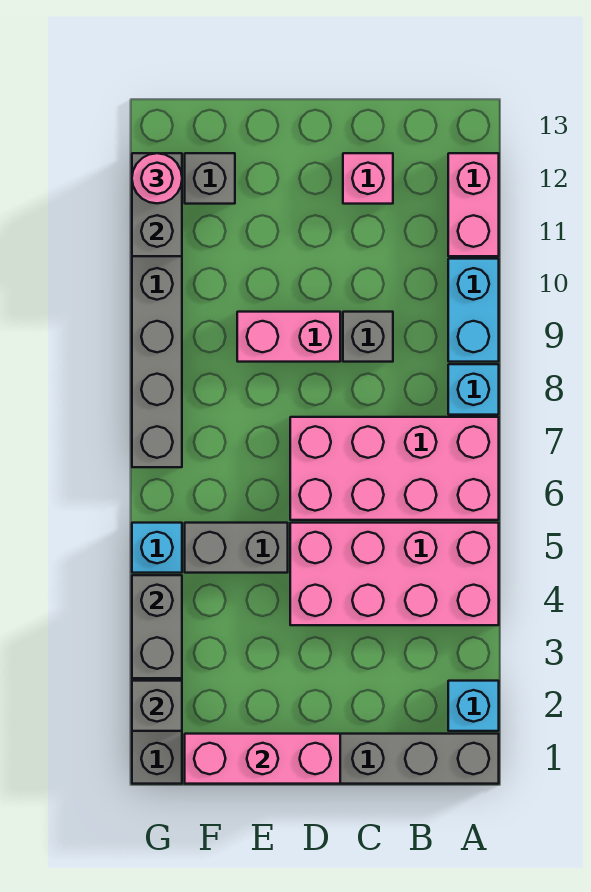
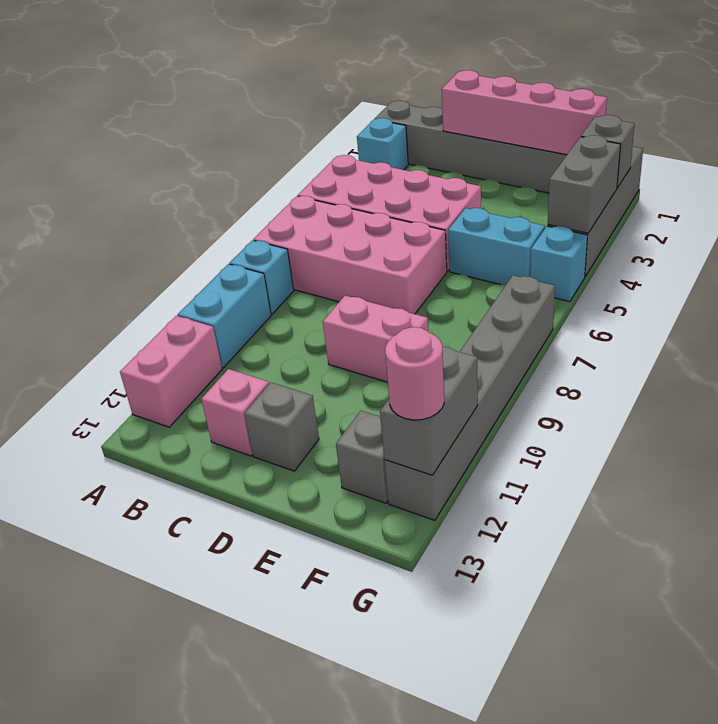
grey 1x1 brick [343,312,393,362] -> grey 1x1 brick moved to [244,383,319,471]
pink 1x3 brick [185,734,340,784] -> pink 1x4 brick [442,70,607,155]
grey 1x2 brick [185,523,288,573] -> cyan 1x2 brick [448,208,545,285]

